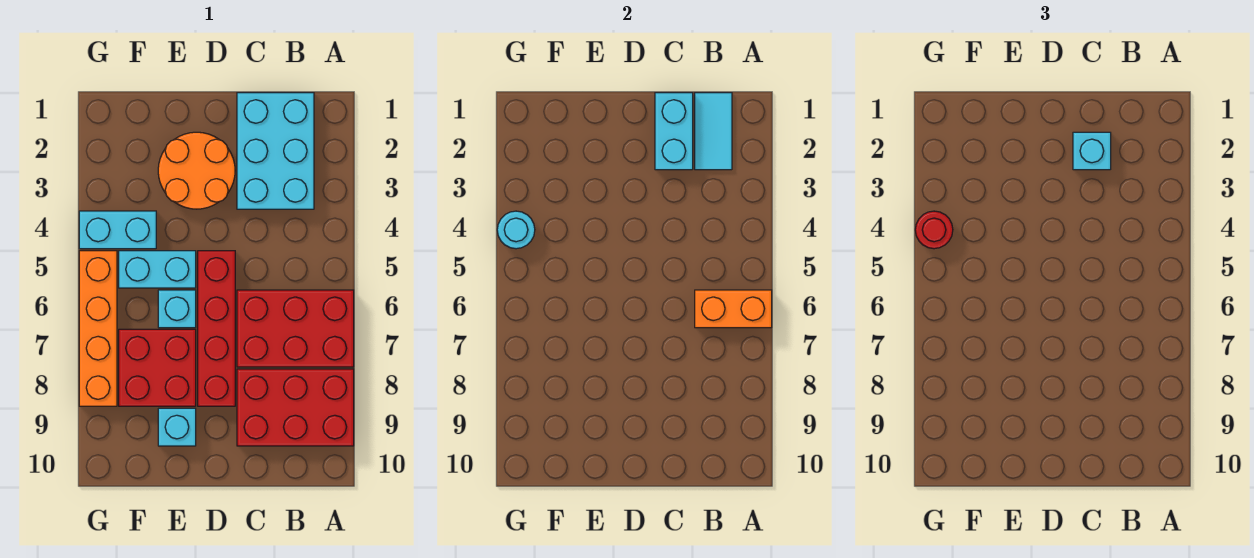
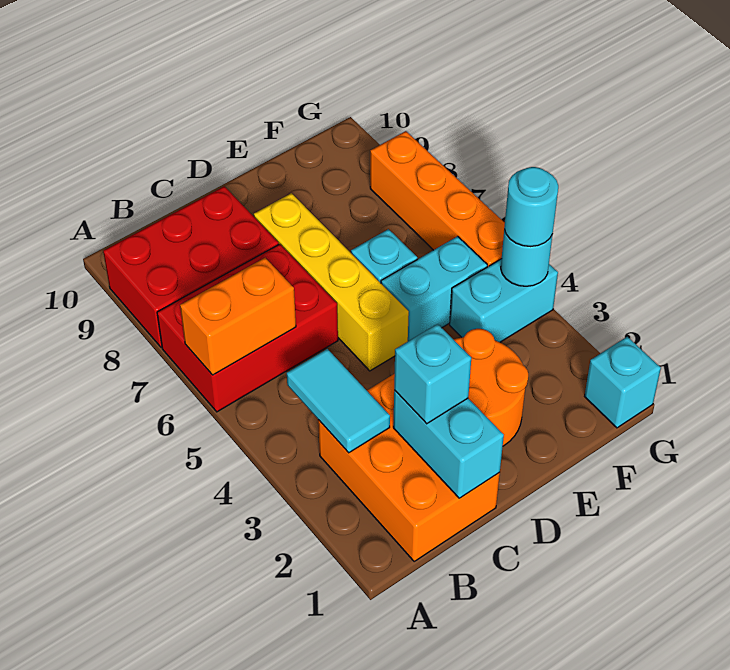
cyan 2x3 brick [237,93,314,209] -> orange 2x3 brick [318,374,500,561]
cyan 1x2 tile [695,93,732,170] -> cyan 1x2 tile moved to [287,349,390,453]
red 1x4 brick [198,251,235,406] -> yellow 1x4 brick [254,193,409,371]
red 2x2 brick [119,329,196,406] -> none
cyan 1x1 brick [158,408,196,446] -> cyan 1x1 brick moved to [584,337,661,428]
red 1x1 round brick [915,211,953,249] -> cyan 1x1 round brick [504,167,558,247]

